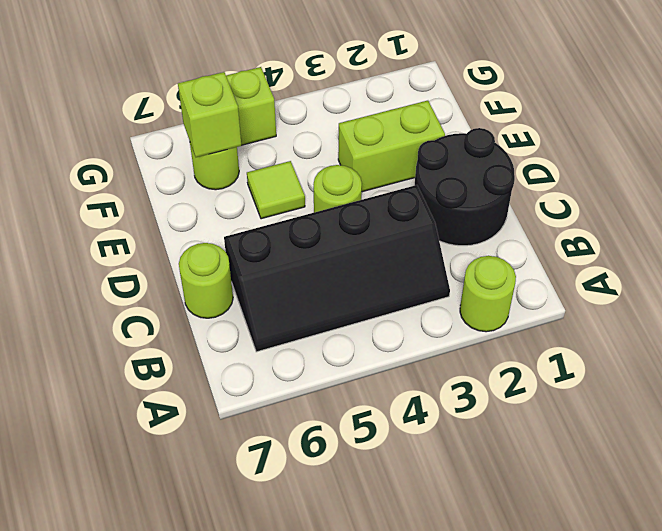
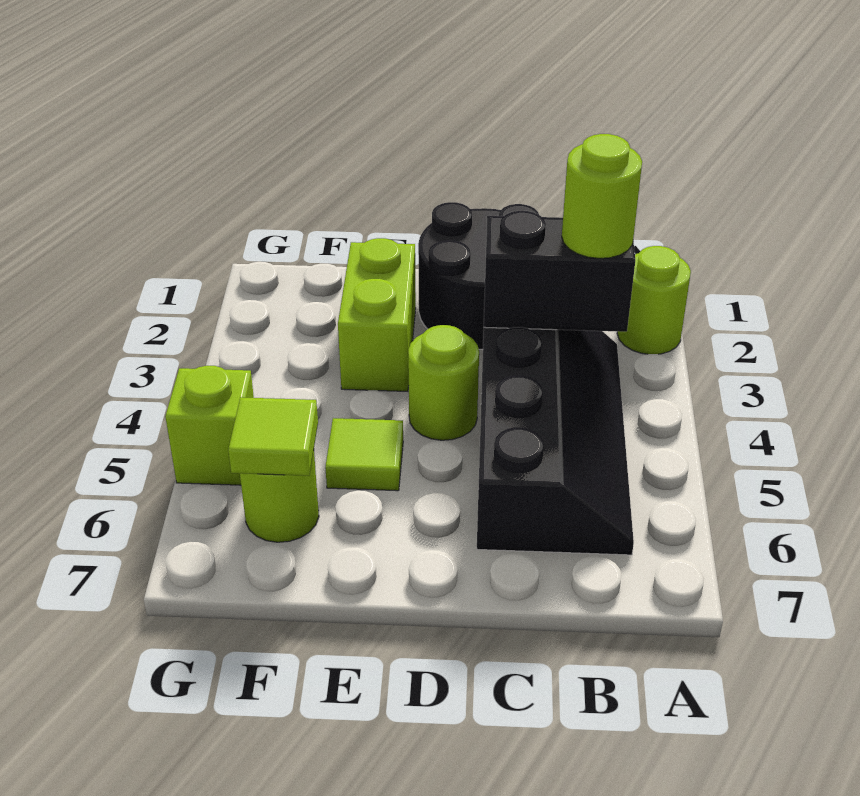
none -> black 1x2 brick [484,211,635,332]
lime 1x1 round brick [179,243,233,318] -> lime 1x1 round brick moved to [562,134,642,258]
lime 1x1 brick [178,72,241,157] -> lime 1x1 tile [228,397,318,476]

